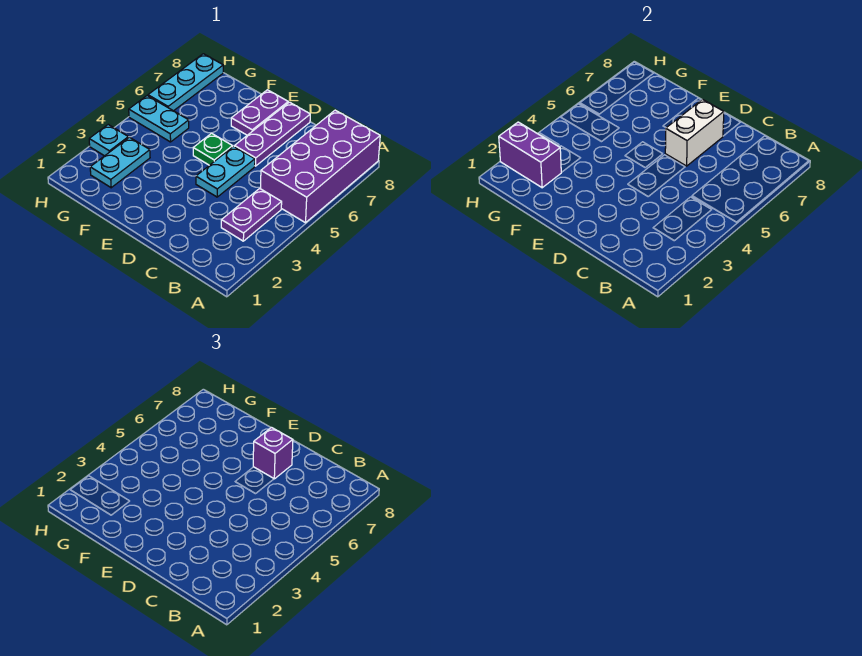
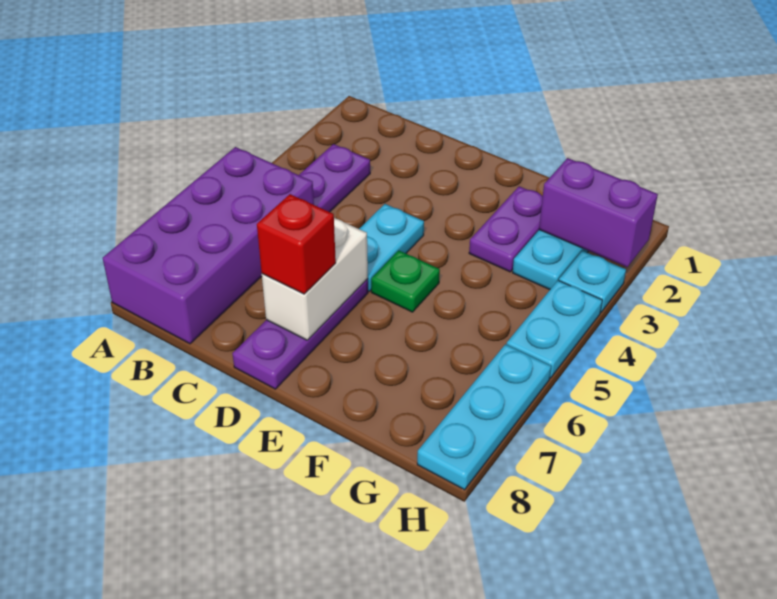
purple 1x1 brick [253,428,293,479] -> red 1x1 brick [257,194,336,294]
purple 1x2 plate [231,90,288,135] -> purple 1x2 plate moved to [469,186,543,272]
cyan 1x2 plate [129,96,189,142] -> cyan 1x2 plate turned to [507,280,602,378]

